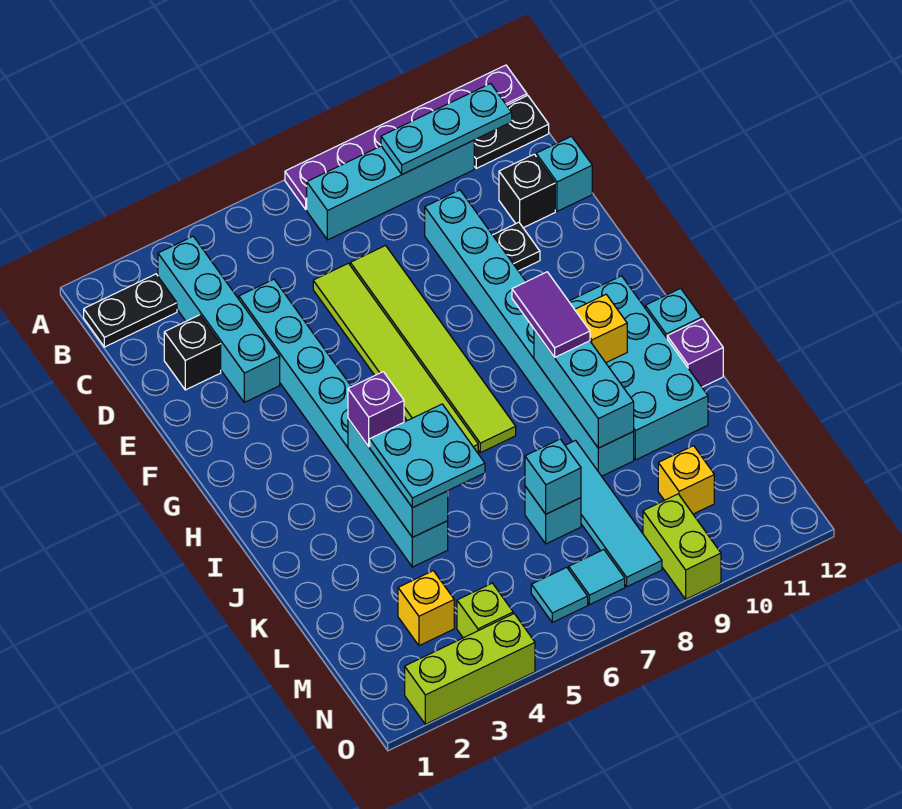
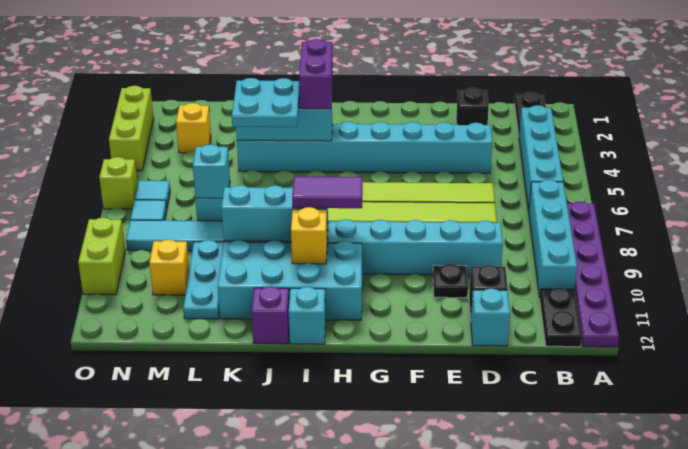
cyan 1x4 brick [158,236,280,402] -> cyan 1x4 brick turned to [519,105,563,212]
cyan 1x3 plate [381,84,512,174] -> cyan 1x3 plate moved to [183,240,223,319]
purple 1x1 brick [348,372,404,447] -> purple 1x2 brick [299,39,333,109]
lime 1x1 brick [457,583,513,638] -> lime 1x1 brick moved to [99,157,138,209]
lime 1x2 brick [643,494,721,599] -> lime 1x2 brick turned to [78,217,125,295]

